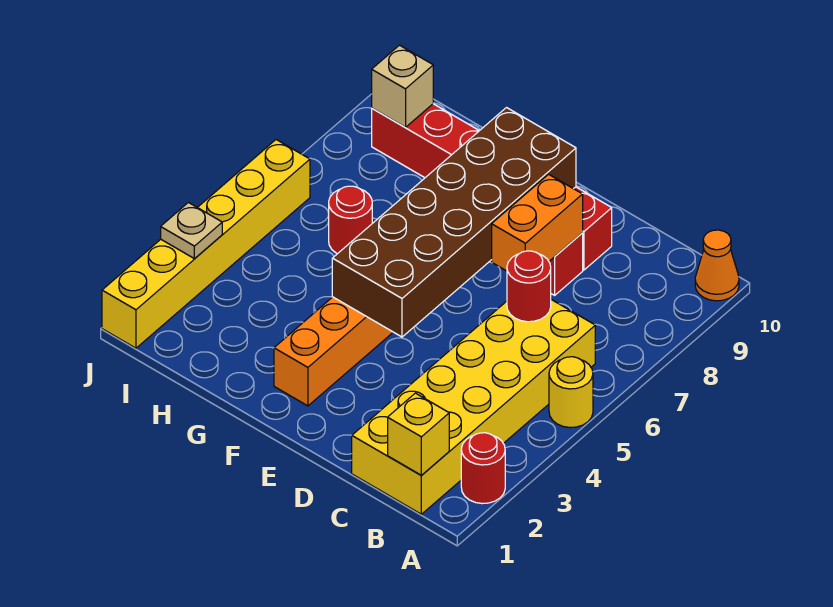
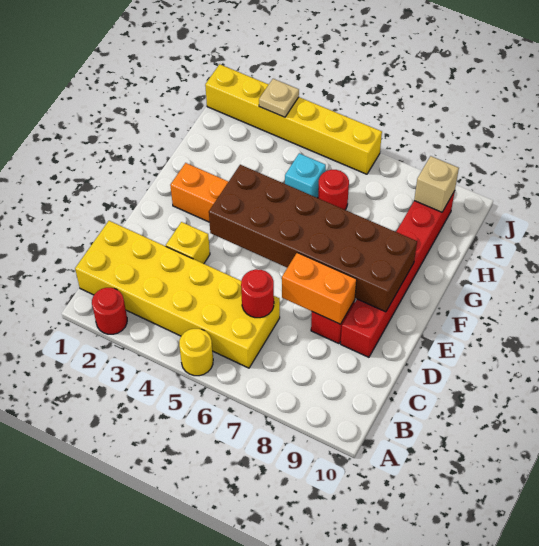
orange 1x1 cone [695,230,739,301] -> none
yellow 1x1 brick [388,393,449,475] -> yellow 1x1 brick moved to [166,222,210,264]
none -> cyan 1x1 brick [285,153,326,198]

